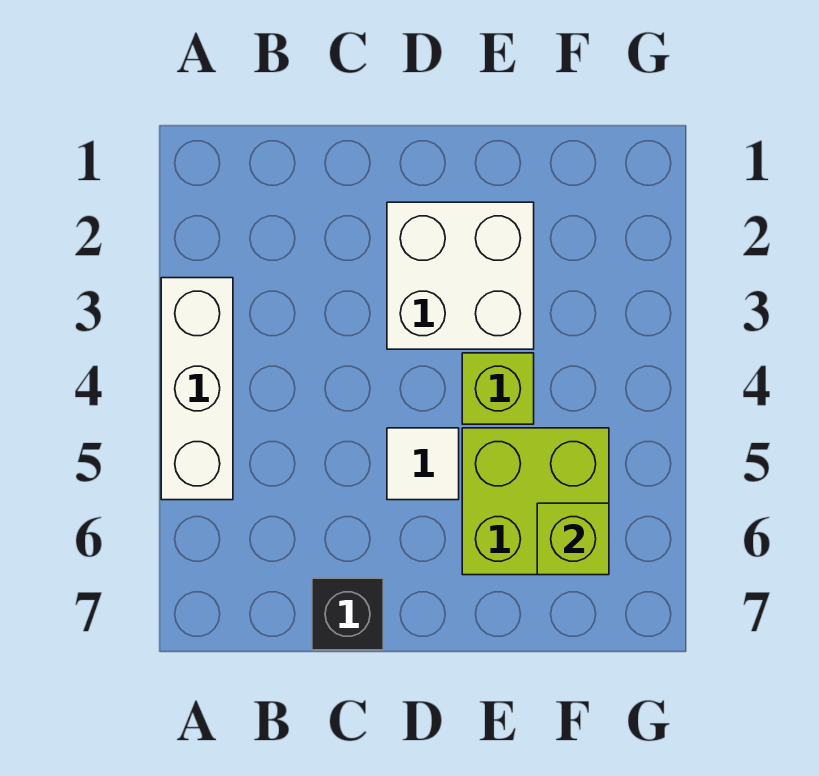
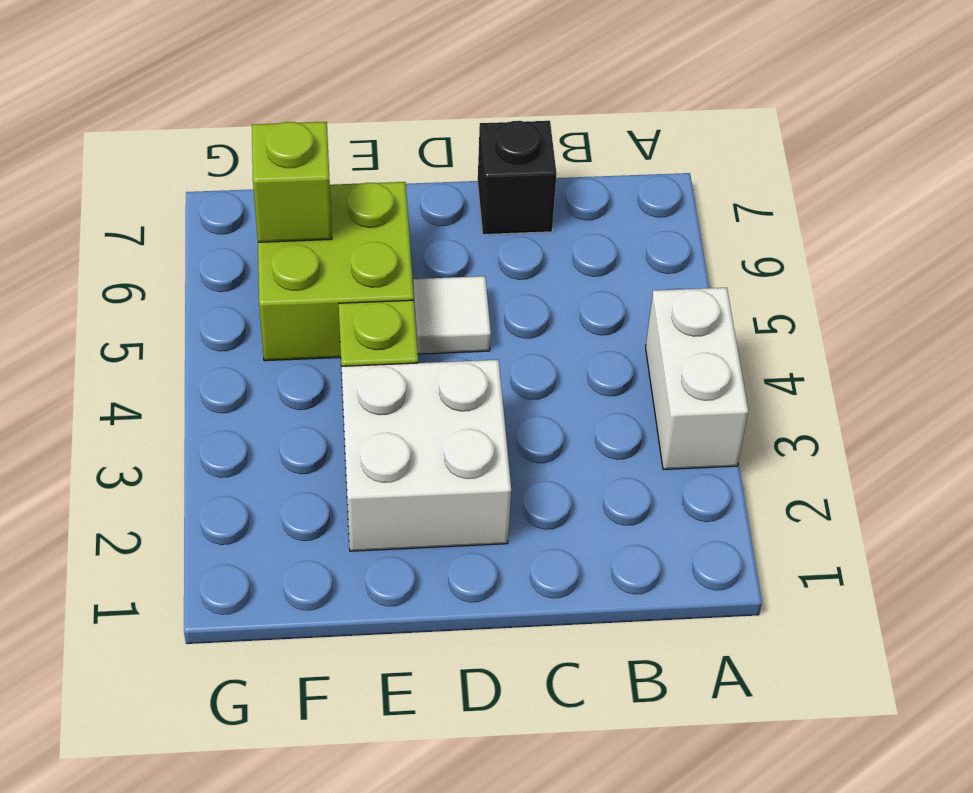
white 1x3 brick [161,278,233,500] -> white 1x2 brick [646,288,748,470]

